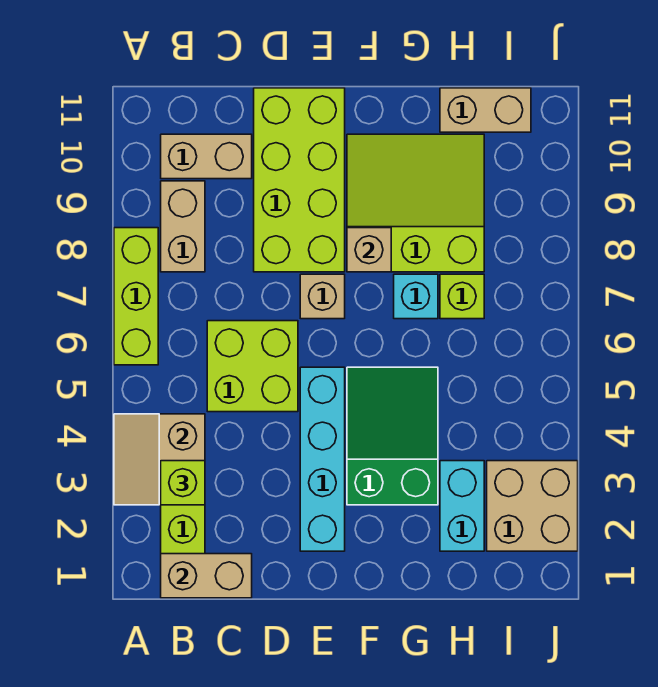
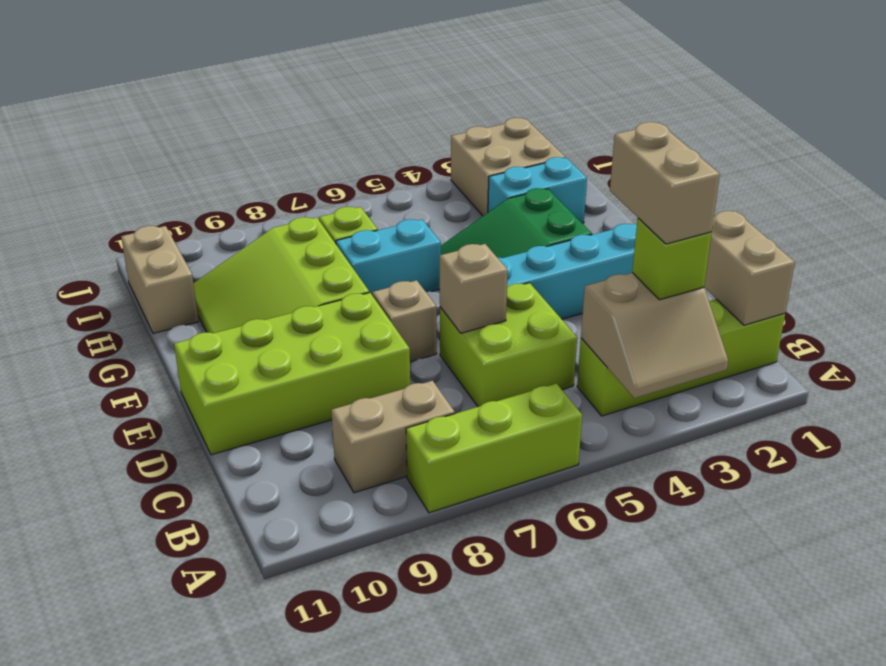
tan 1x2 brick [161,134,252,179] -> tan 1x2 brick moved to [610,122,720,244]
tan 1x1 brick [347,228,391,272] -> tan 1x1 brick moved to [440,244,508,333]
cyan 1x1 brick [394,274,438,319] -> cyan 1x2 brick [336,219,441,296]

